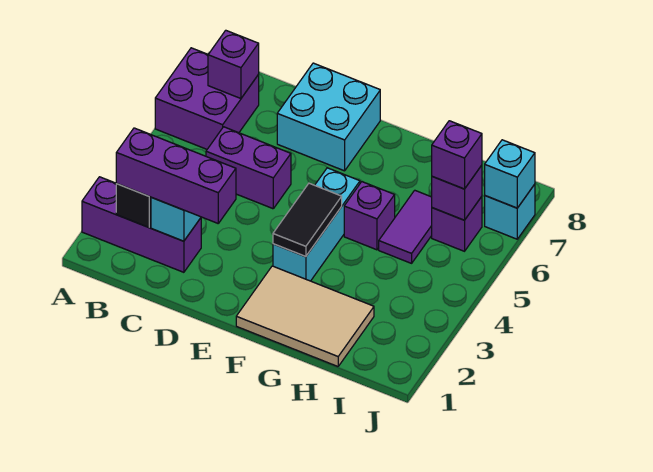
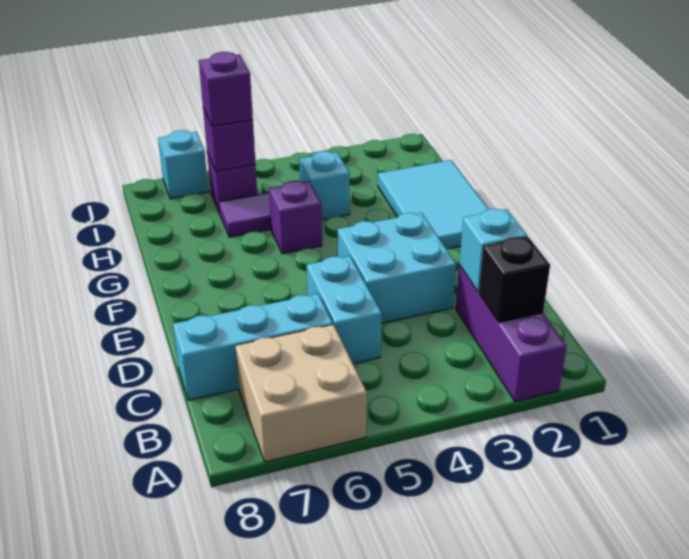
purple 2x2 brick [155,48,259,149] -> tan 2x2 brick [235,325,367,462]
purple 1x3 brick [116,128,236,223] -> none
purple 1x1 brick [208,30,259,98] -> none
purple 1x2 brick [206,127,291,209] -> cyan 1x2 brick [307,256,382,364]
cyan 2x2 brick [277,63,380,171] -> cyan 2x2 brick moved to [338,213,456,323]
tan 2x3 tile [236,266,374,366] -> cyan 2x3 tile [378,160,489,249]
cyan 1x3 brick [273,168,360,281] -> cyan 1x3 brick moved to [173,294,333,400]
black 1x2 tile [273,183,342,257] -> none
cyan 1x1 brick [485,140,535,208] -> cyan 1x1 brick moved to [299,151,350,220]

